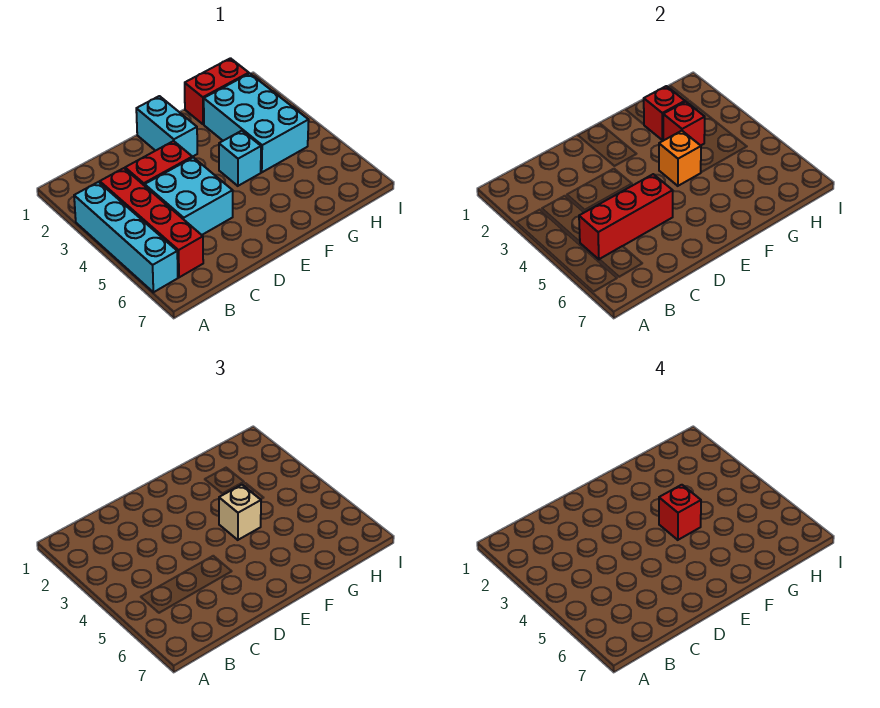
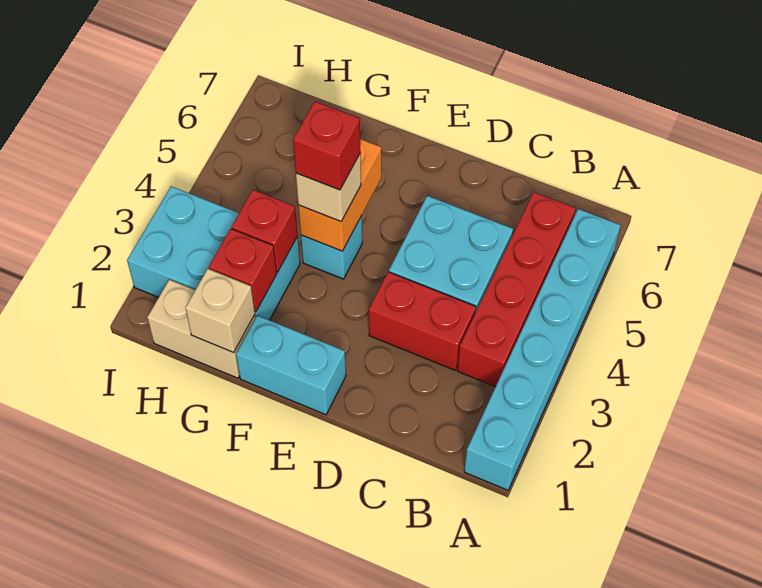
cyan 1x4 brick [74,182,178,292] -> cyan 1x6 brick [464,209,621,490]
red 1x3 brick [579,174,673,259] -> none
cyan 1x2 brick [136,96,197,157] -> cyan 1x2 brick turned to [236,315,346,415]
orange 1x1 brick [659,131,701,186] -> orange 1x2 brick [298,139,381,251]
red 1x2 brick [185,58,249,124] -> tan 1x2 brick [147,280,255,378]
none -> tan 1x1 brick [186,269,255,353]
cyan 2x3 brick [204,73,309,172] -> cyan 2x3 brick turned to [127,186,300,320]

